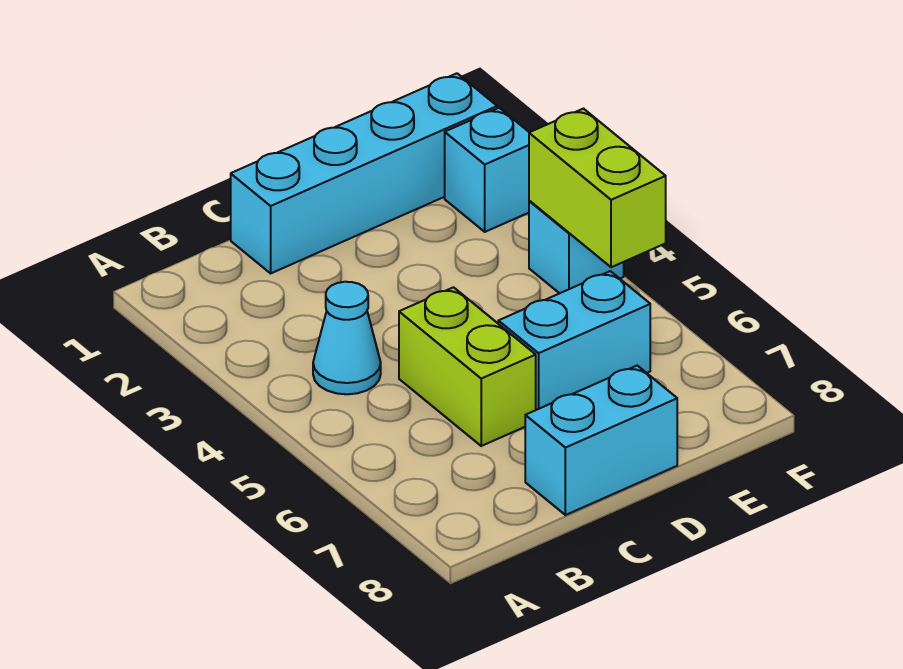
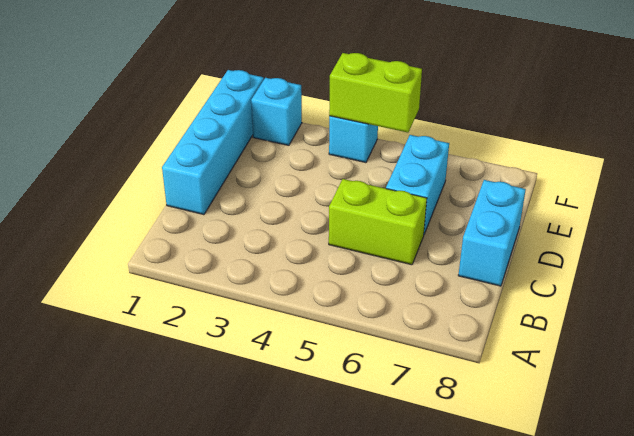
cyan 1x1 cone [313,282,381,394] -> none

